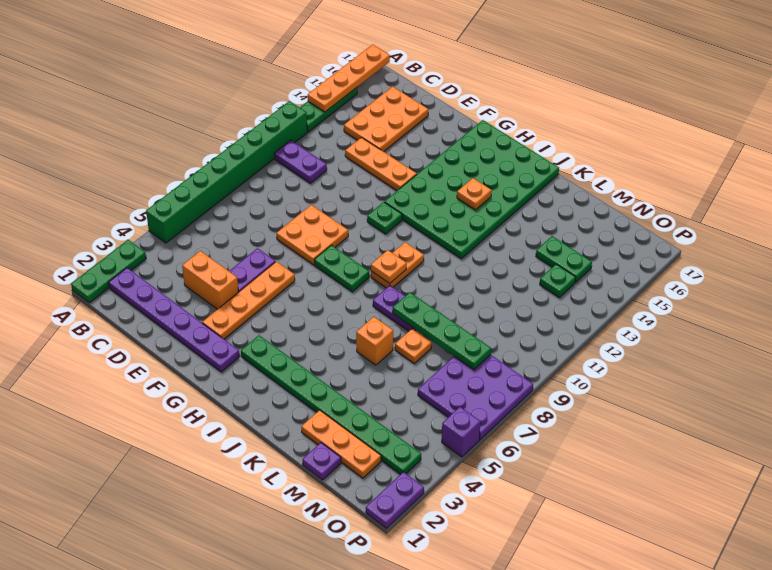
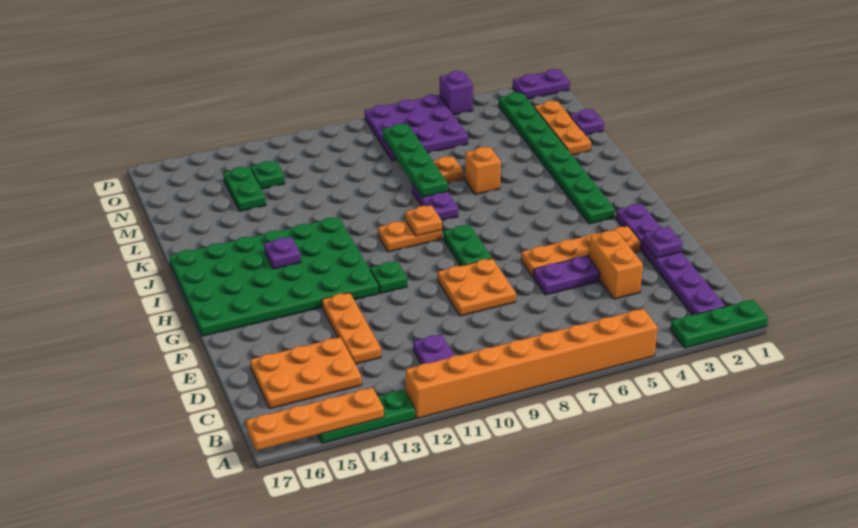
green 1x8 brick [146,101,307,243] -> orange 1x8 brick [406,309,658,418]
none -> purple 1x1 plate [643,227,683,258]
orange 1x1 plate [457,178,492,210] -> purple 1x1 plate [264,237,301,269]

